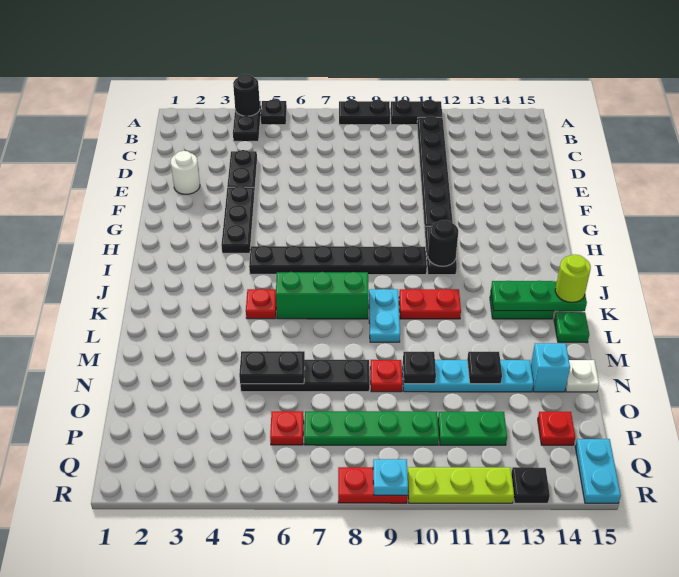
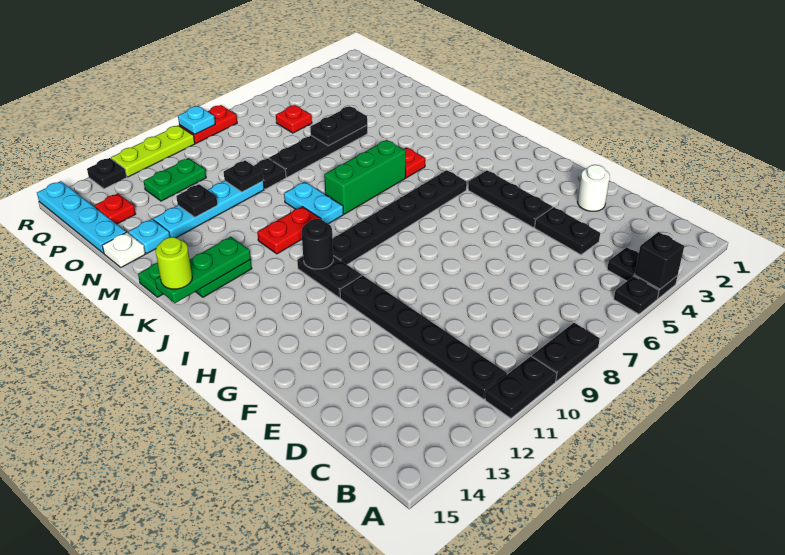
black 1x1 round brick [233,74,260,116] -> black 1x1 brick [635,232,684,289]
red 1x1 plate [370,360,402,392] -> black 1x1 plate [254,158,286,189]
cyan 1x1 brick [531,343,570,392] -> cyan 1x1 plate [128,219,170,253]
green 1x4 plate [304,411,439,445] -> none
cyan 1x2 plate [575,439,621,503] -> cyan 1x4 plate [37,181,126,253]

